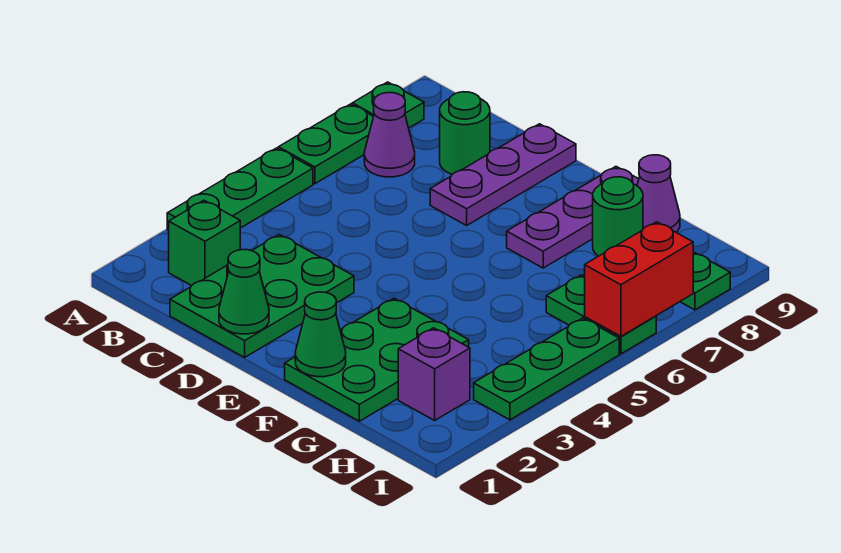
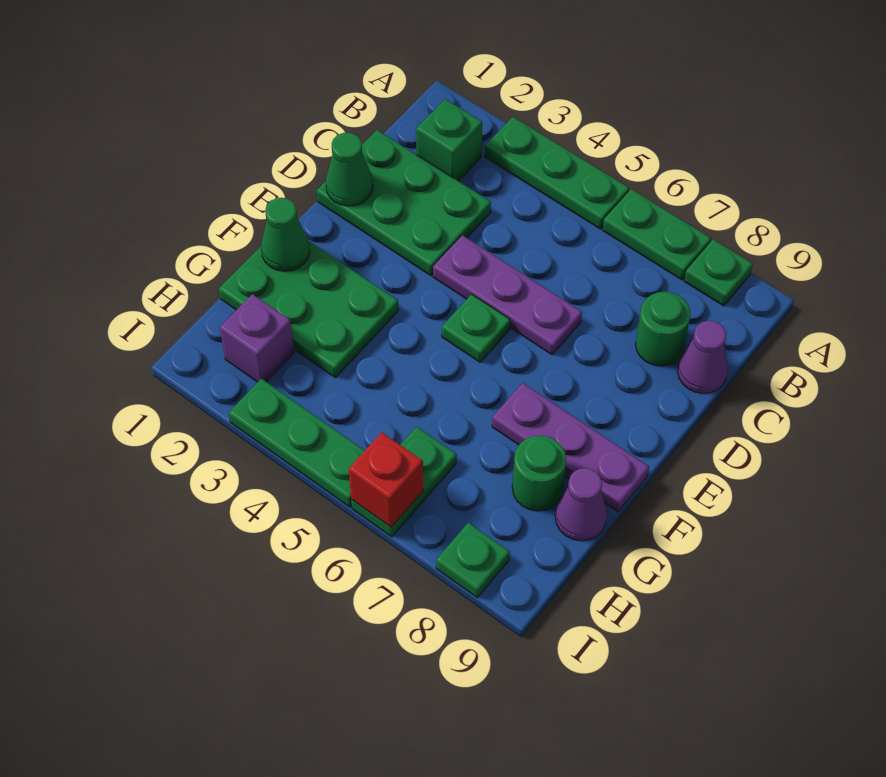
purple 1x1 cone [364,93,415,177] -> purple 1x1 cone moved to [678,321,728,393]
purple 1x3 plate [430,124,576,225] -> purple 1x3 plate moved to [433,235,582,355]
none -> green 1x1 plate [442,294,510,362]
red 1x2 brick [585,222,693,336] -> red 1x1 brick [349,432,423,527]

